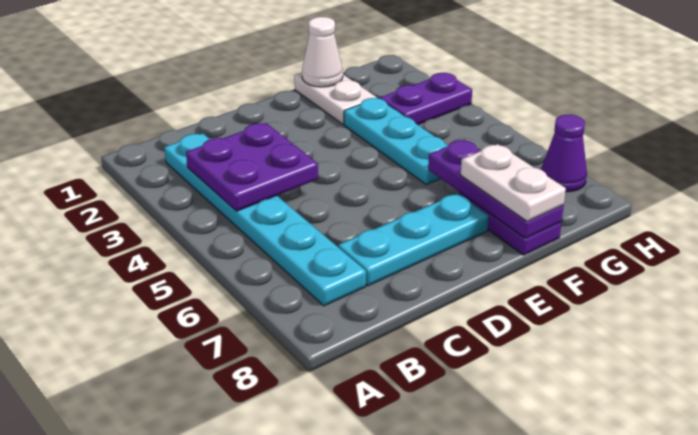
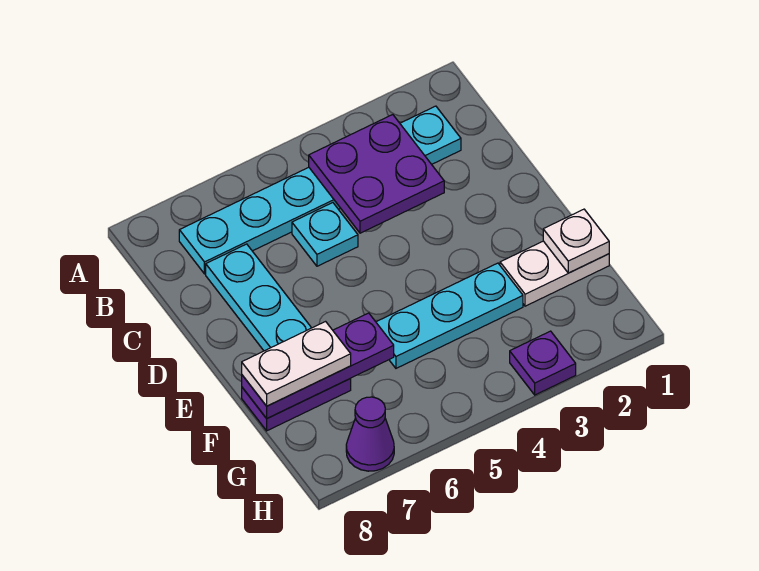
none -> cyan 1x1 plate [292,203,358,266]
white 1x1 cone [302,17,343,87] -> white 1x1 plate [543,209,609,273]
purple 1x2 plate [380,73,472,125] -> purple 1x1 plate [510,331,576,395]

